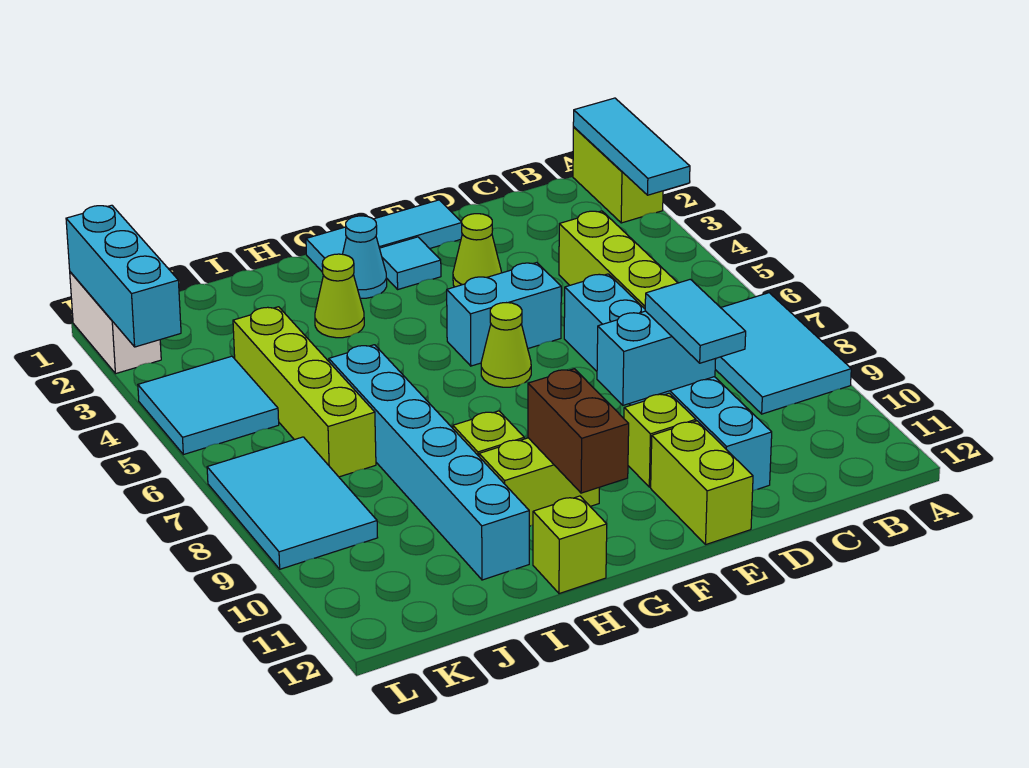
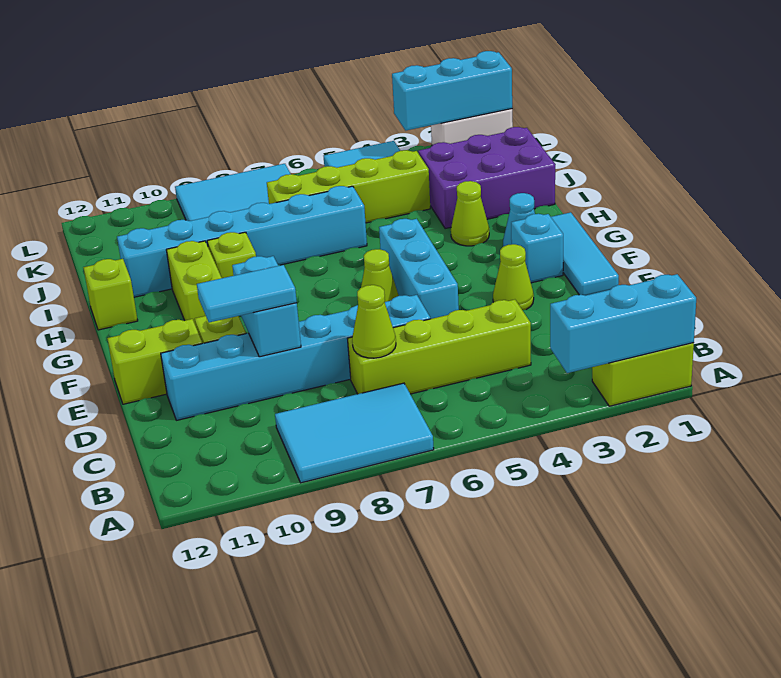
cyan 1x3 tile [573,98,690,195] -> cyan 1x3 brick [550,274,696,373]
none -> lime 1x1 cone [352,285,396,358]
cyan 1x2 brick [447,263,561,366] -> cyan 1x3 brick [379,219,459,319]
cyan 1x1 tile [379,237,441,289] -> cyan 1x1 brick [511,214,563,283]
brown 1x2 brick [528,369,629,493] -> none
none -> purple 2x3 brick [418,127,555,229]

